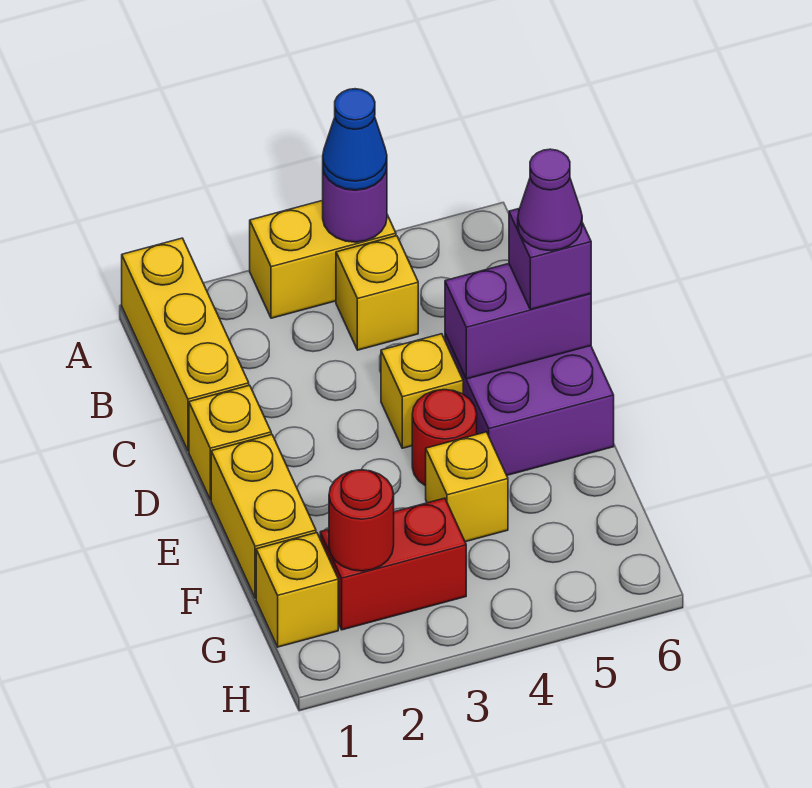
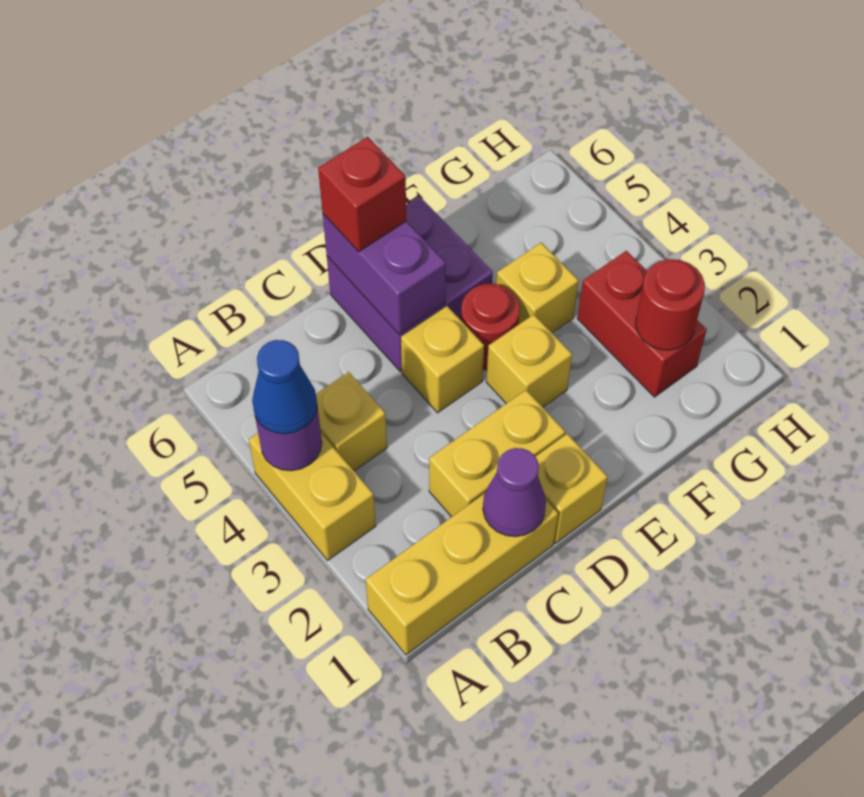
purple 1x1 brick [509,208,591,309] -> red 1x1 brick [318,137,406,252]
purple 1x1 cone [518,149,582,251] -> purple 1x1 cone moved to [483,448,546,537]
yellow 1x2 brick [211,434,316,598] -> yellow 1x2 brick moved to [429,390,565,517]
yellow 1x1 brick [256,533,338,647] -> yellow 1x1 brick moved to [486,314,572,407]

